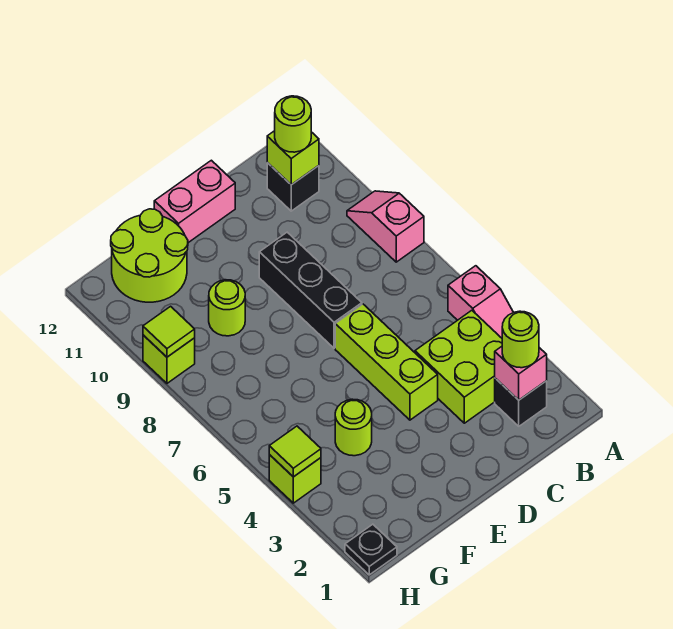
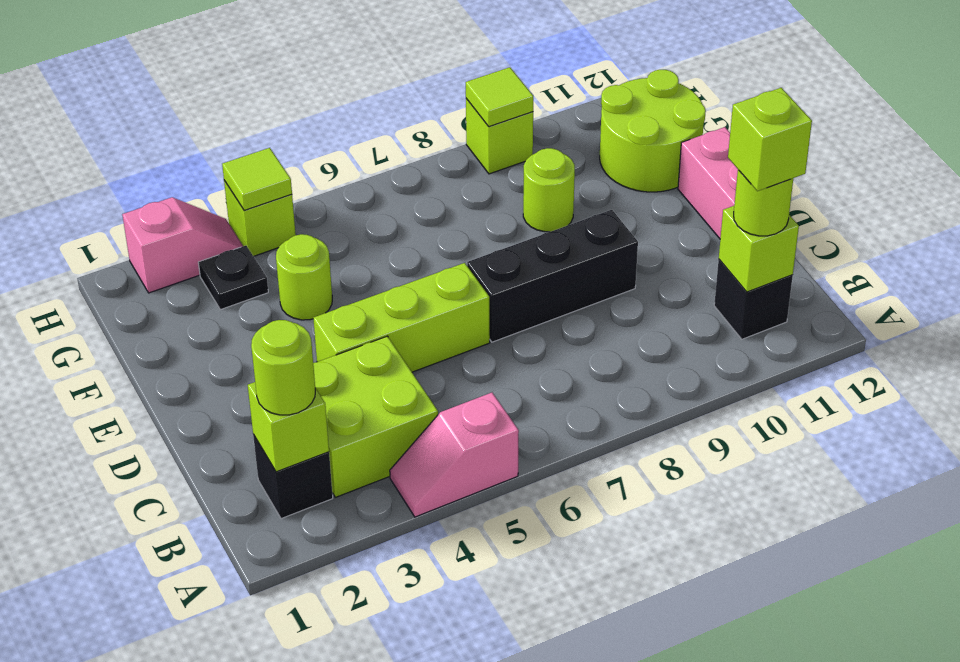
pink 1x2 slope [347,191,424,262] -> pink 1x2 slope moved to [122,197,243,293]
pink 1x1 brick [495,347,547,400] -> lime 1x1 brick [248,382,329,472]
none -> lime 1x1 brick [728,88,812,191]
black 1x1 plate [345,524,397,575] -> black 1x1 plate moved to [198,246,268,310]

